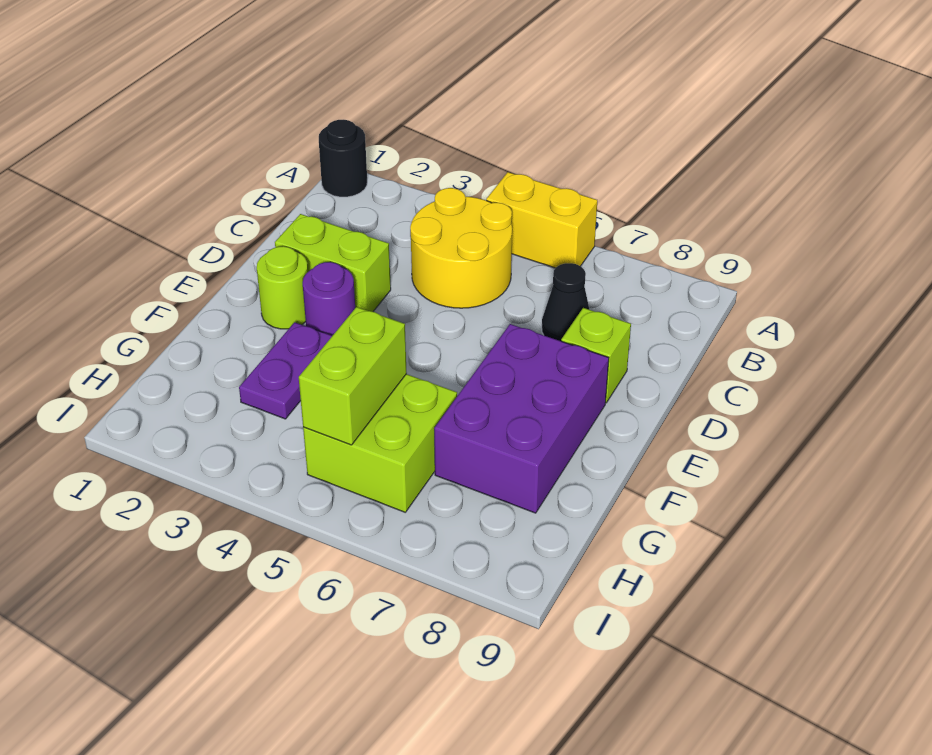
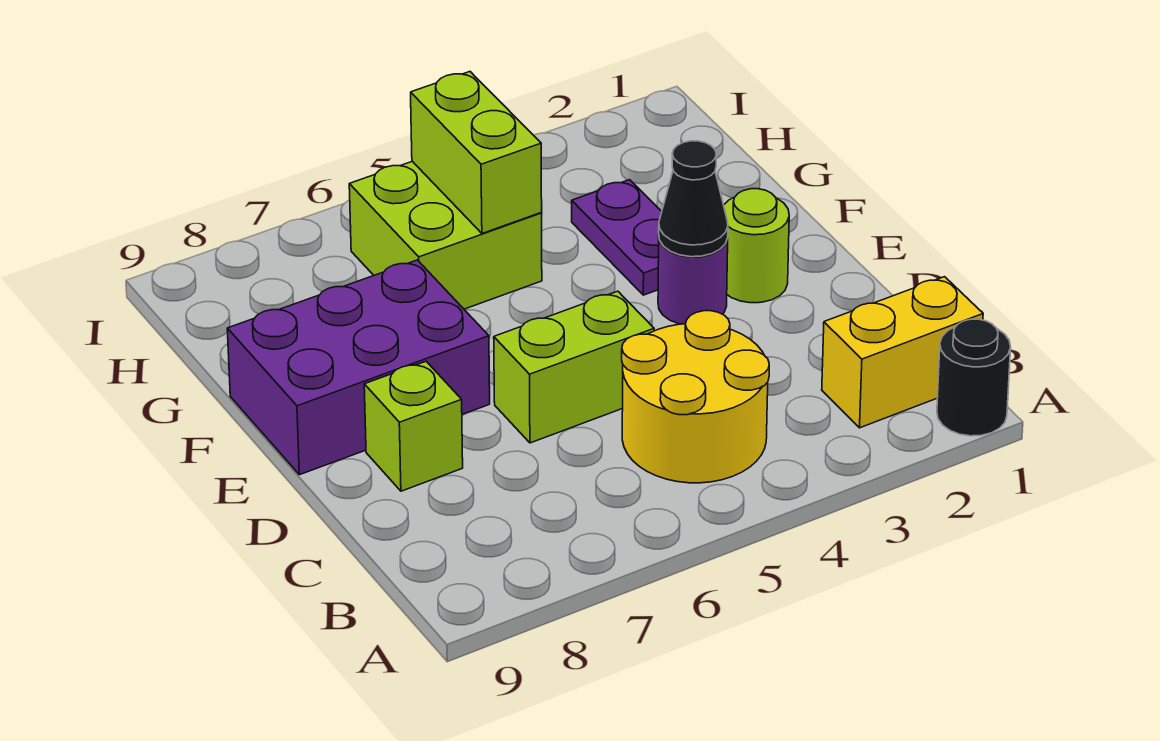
yellow 1x2 brick [486,172,597,268] -> yellow 1x2 brick moved to [822,277,983,428]
black 1x1 cone [542,263,589,341] -> black 1x1 cone moved to [659,141,728,257]
lime 1x2 brick [275,214,391,312] -> lime 1x2 brick moved to [494,291,654,443]
purple 2x3 brick [434,324,609,513] -> purple 2x3 brick turned to [227,260,490,475]

